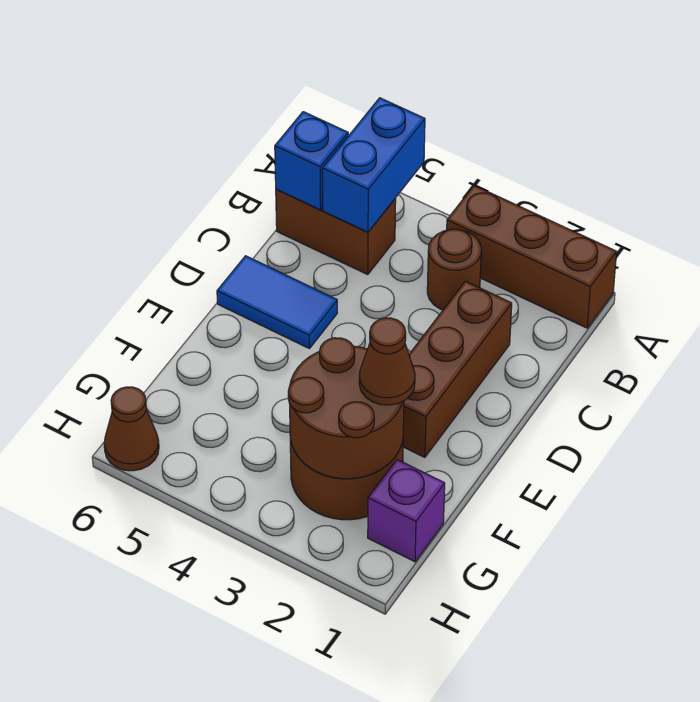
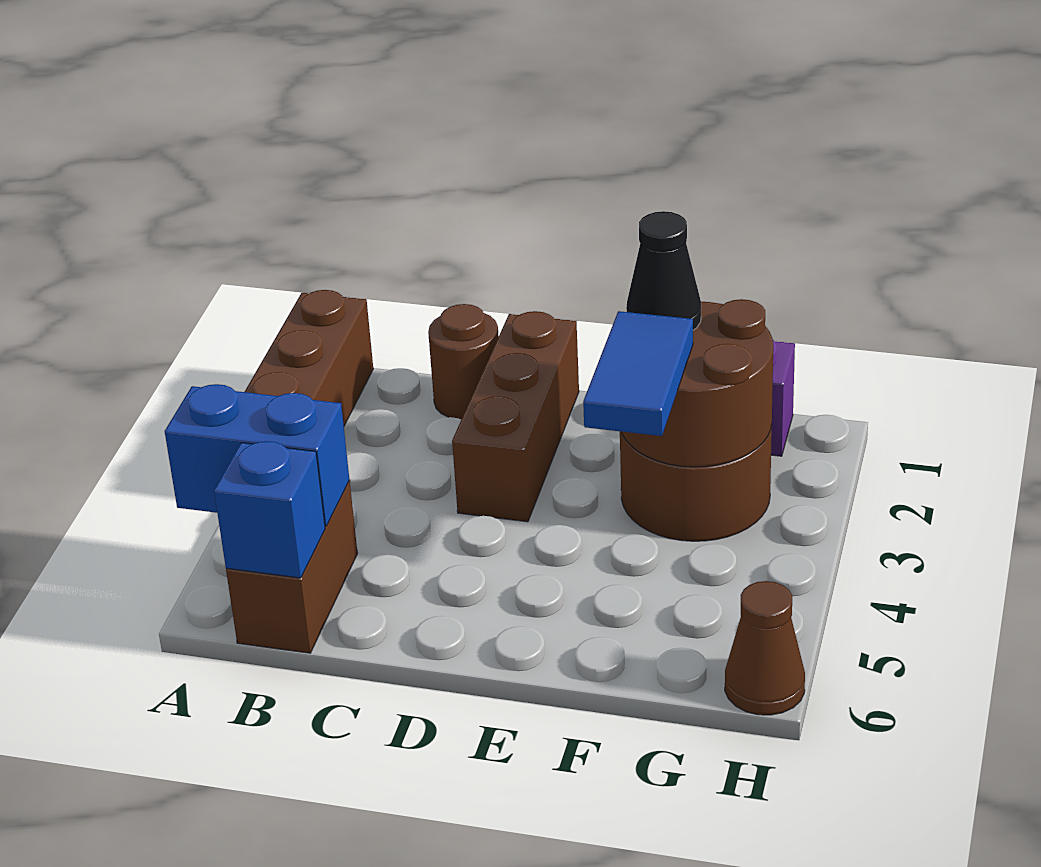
brown 1x1 round brick [427,229,481,310] -> brown 1x1 round brick moved to [428,304,499,419]
brown 1x3 brick [403,281,512,457] -> brown 1x3 brick turned to [452,311,579,522]
blue 1x2 tile [217,256,337,349] -> blue 1x2 tile moved to [583,311,693,436]
brown 1x1 cone [359,318,415,405] -> black 1x1 cone [626,211,701,330]

